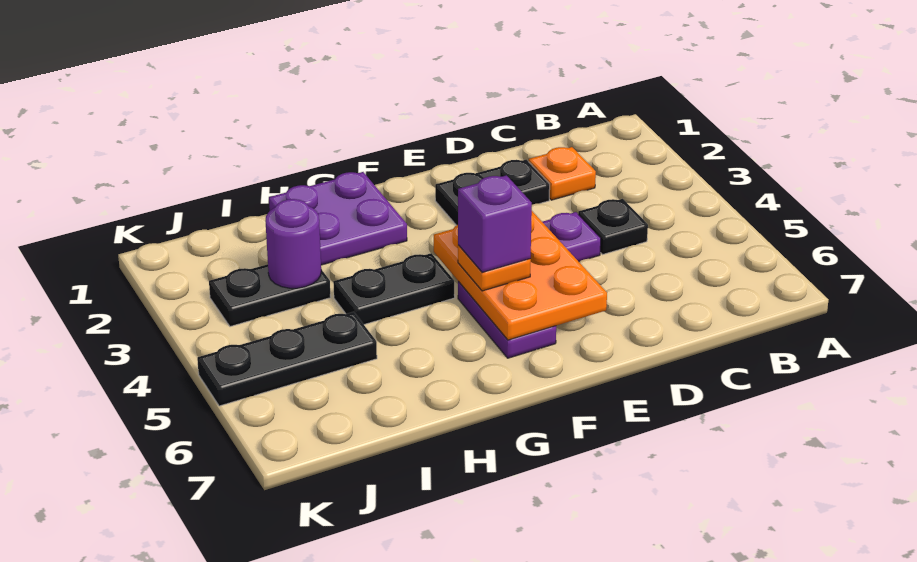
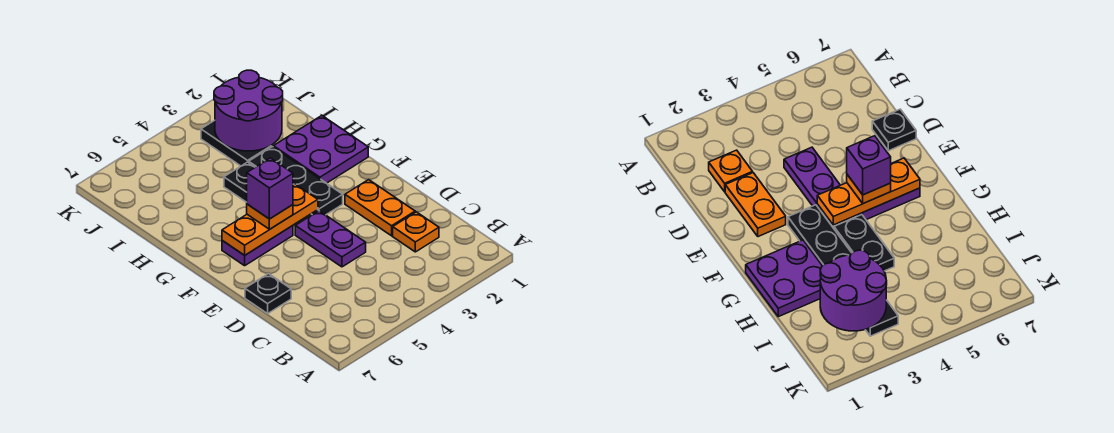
black 1x1 plate [578,199,648,255] -> black 1x1 plate moved to [245,274,291,314]
black 1x2 plate [435,160,550,226] -> orange 1x2 plate [345,180,415,236]
orange 2x3 plate [434,211,607,340] -> orange 1x3 plate [222,184,318,255]
purple 1x1 round brick [265,199,321,288] -> purple 2x2 round brick [214,70,283,151]
black 1x3 plate [197,312,377,406] -> black 1x3 plate moved to [249,147,343,215]

